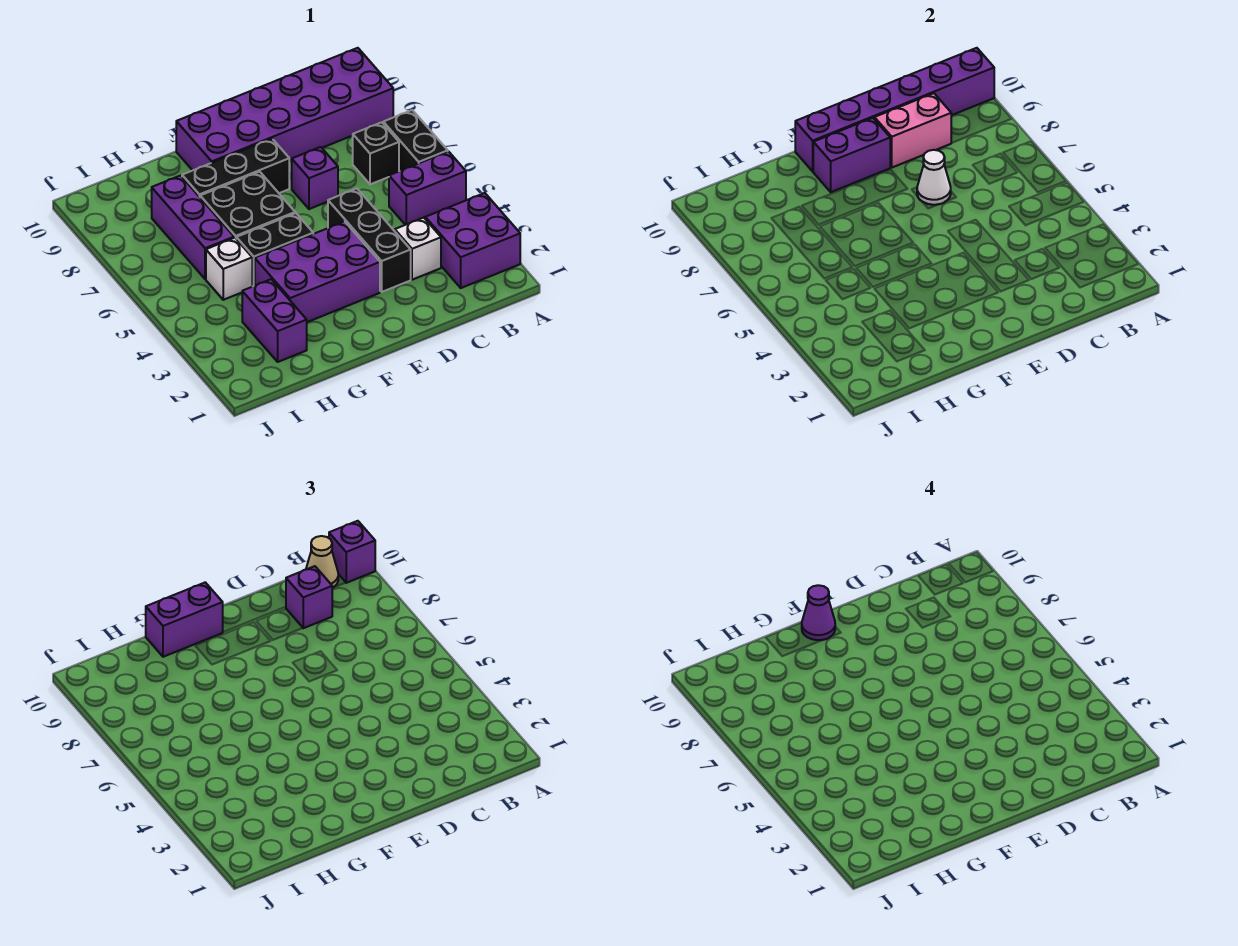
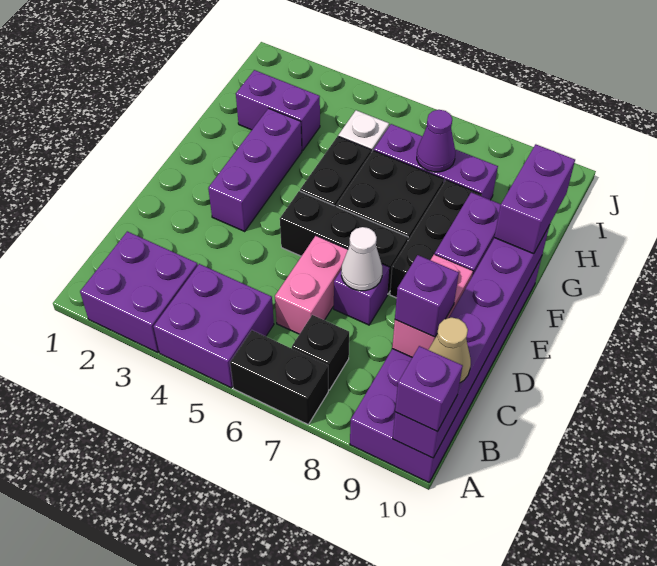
purple 1x2 brick [389,152,466,225] -> purple 2x2 brick [154,264,274,388]
white 1x1 brick [395,218,441,280] -> none
none -> pink 1x2 brick [275,236,348,334]
black 1x3 brick [328,189,411,292] -> black 1x3 brick moved to [280,191,408,294]
purple 2x3 brick [255,222,380,322] -> purple 1x3 brick [208,108,302,231]
purple 1x1 cone [802,585,835,640] -> purple 1x1 cone moved to [417,110,455,172]

